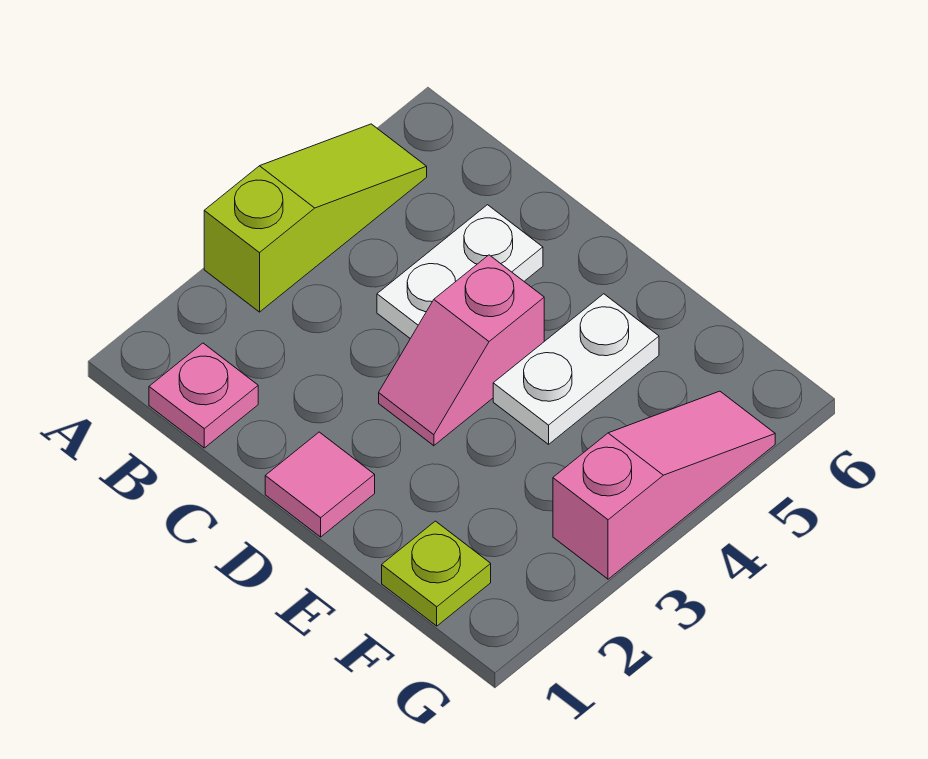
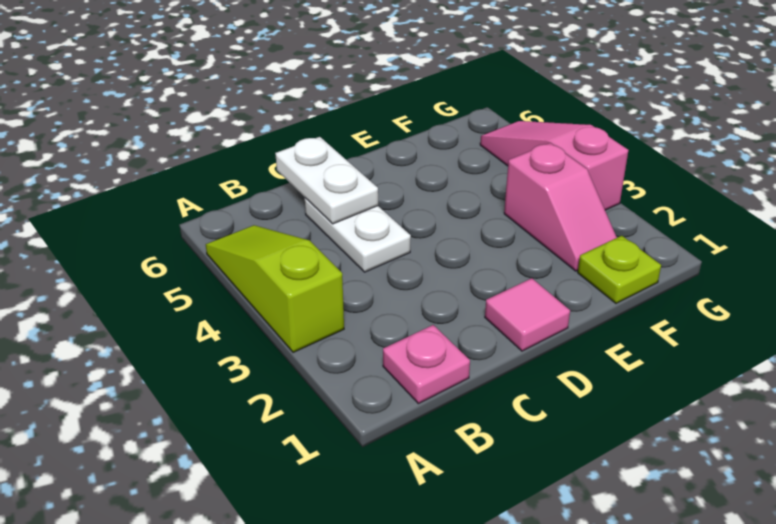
pink 1x2 slope [379,255,544,446] -> pink 1x2 slope moved to [504,143,617,271]
white 1x2 plate [493,294,659,444] -> white 1x2 plate moved to [275,137,378,224]

